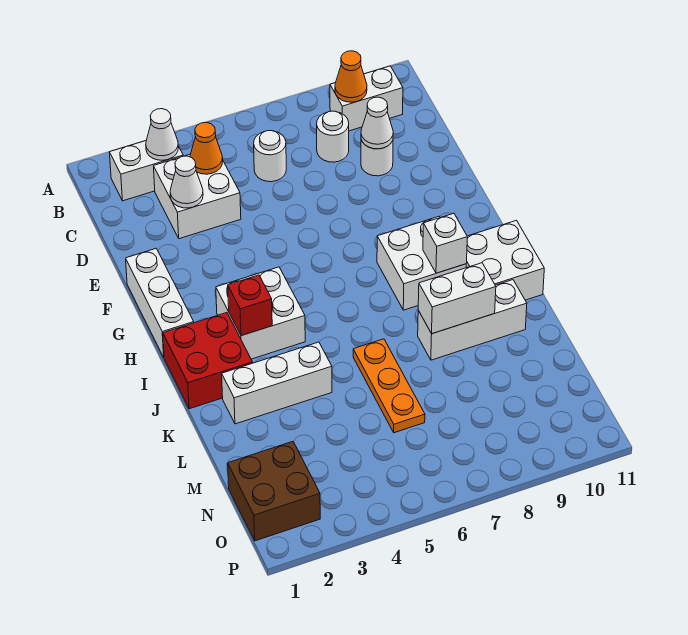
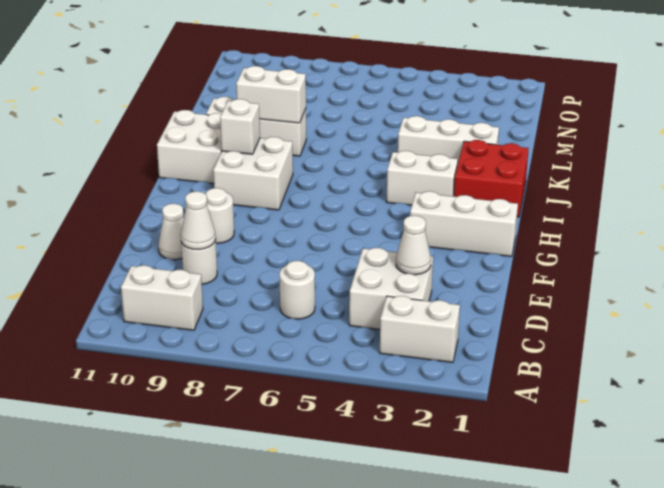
white 1x1 cone [146,109,178,160] -> white 1x1 cone moved to [158,204,184,260]
orange 1x1 cone [335,51,367,102] -> none
orange 1x1 cone [190,122,223,174] -> none
white 1x1 round brick [317,111,349,162] -> white 1x1 round brick moved to [205,188,234,243]
white 1x3 brick [126,249,194,357] -> white 1x3 brick turned to [410,191,518,257]
white 2x2 brick [216,267,305,359] -> white 1x2 brick [387,151,458,205]
red 1x1 brick [228,275,272,336] -> none
orange 1x3 plate [353,339,425,433] -> none
brown 2x2 brick [228,442,320,541] -> none

